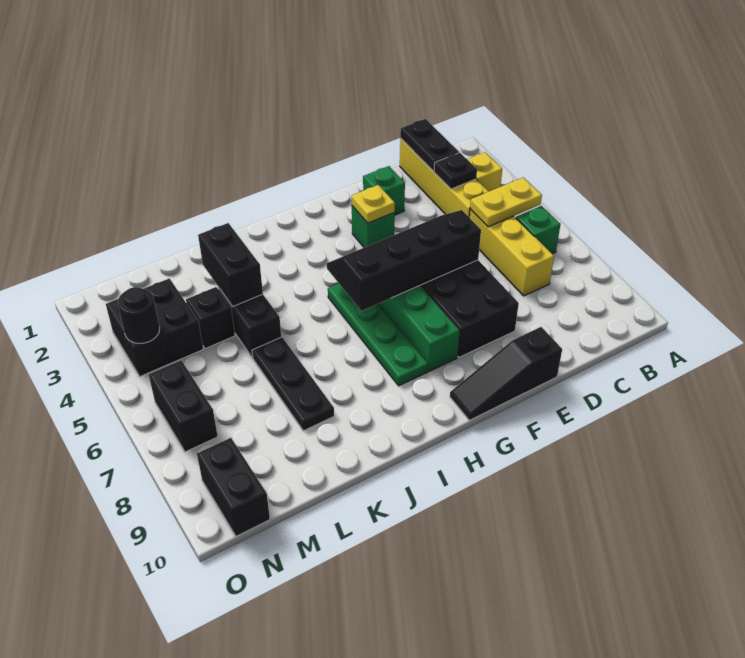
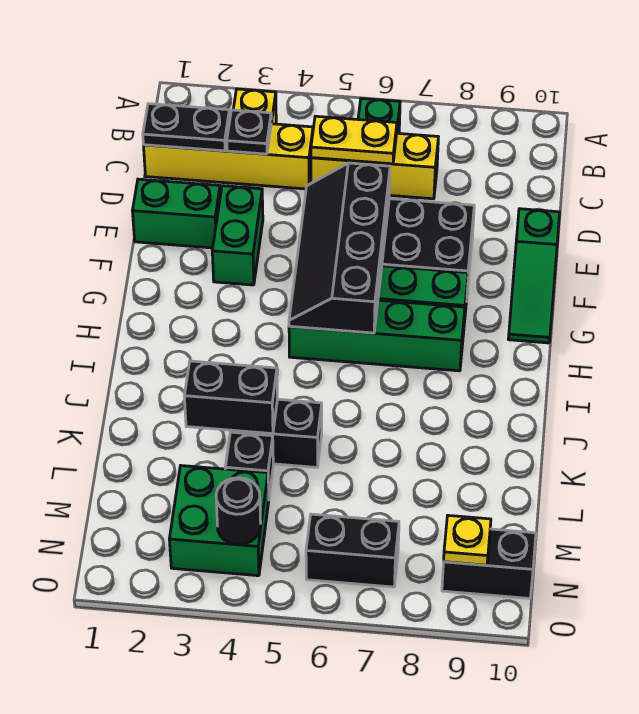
yellow 1x2 plate [470,177,542,227] -> yellow 1x2 plate turned to [311,116,397,164]
green 1x1 brick [363,166,405,215] -> green 1x2 brick [133,179,220,248]
black 1x3 slope [450,327,562,420] -> green 1x3 slope [508,209,560,343]
green 1x1 brick [352,206,395,247] -> green 1x2 brick [212,186,263,285]
yellow 1x1 plate [352,185,395,223] -> yellow 1x1 plate moved to [444,515,491,565]
green 1x4 plate [328,284,428,386] -> green 1x4 brick [289,300,465,371]
black 1x3 plate [252,337,334,431] -> none
black 2x2 brick [106,278,203,376] -> green 2x2 brick [169,466,269,576]

